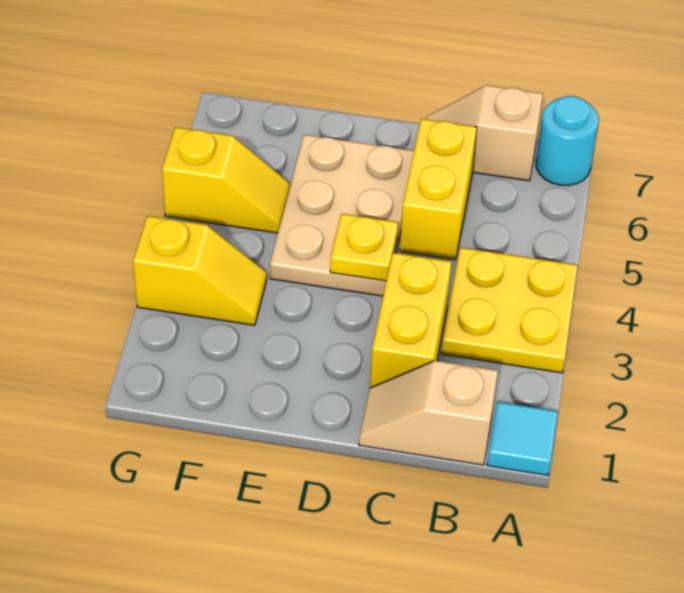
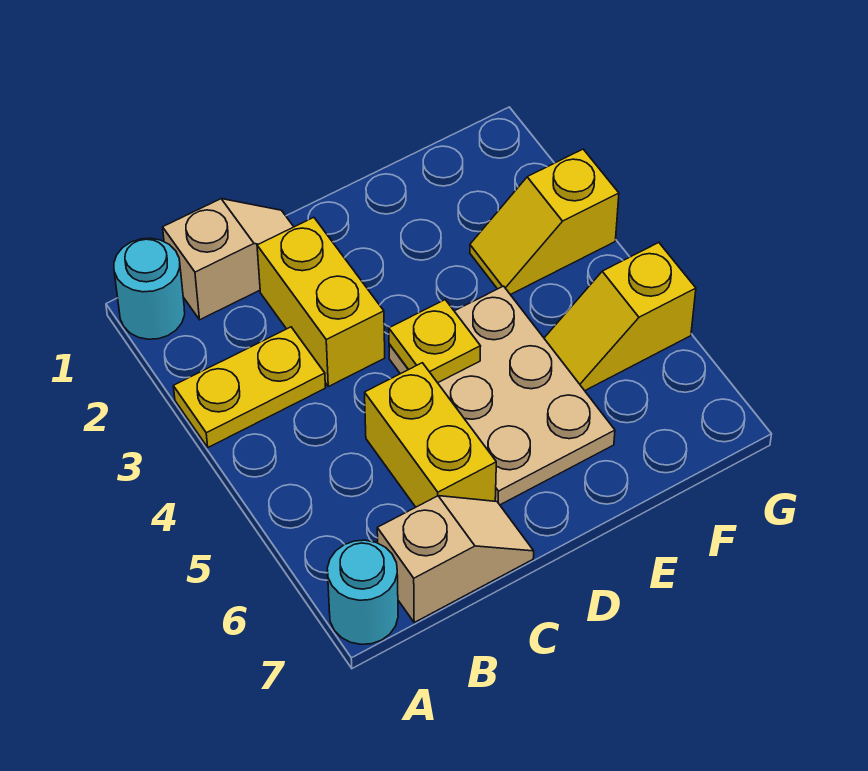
cyan 1x1 tile [487,402,558,476] -> cyan 1x1 round brick [114,238,185,339]
yellow 2x2 plate [442,247,578,373] -> yellow 1x2 plate [173,327,325,447]

